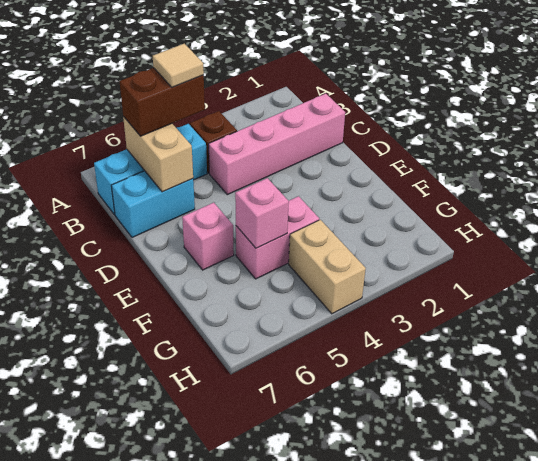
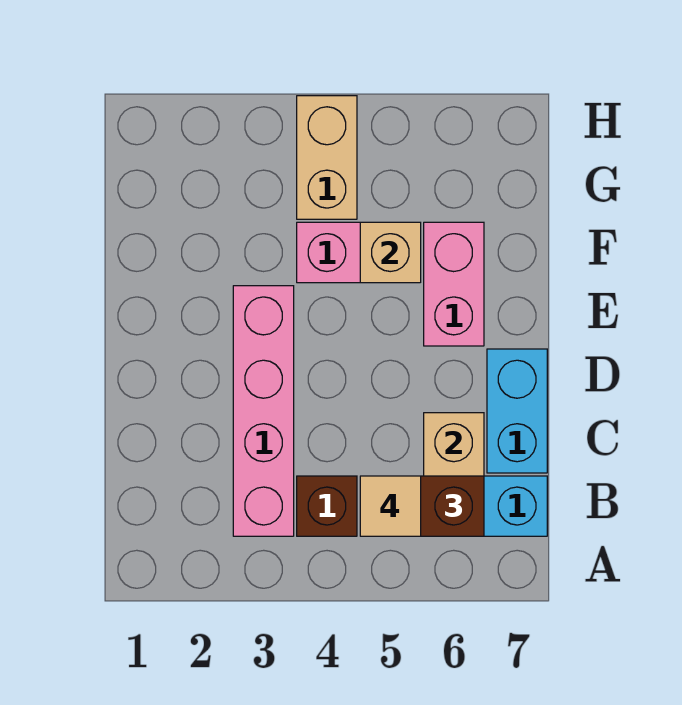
pink 1x4 brick [209,94,345,195] -> pink 1x4 brick turned to [233,286,294,536]
cyan 1x2 brick [111,171,195,237] -> cyan 1x2 brick turned to [487,349,547,473]
pink 1x1 brick [182,203,234,270] -> pink 1x2 brick [424,222,484,346]
pink 1x1 brick [235,178,289,248] -> tan 1x1 brick [360,222,421,283]

